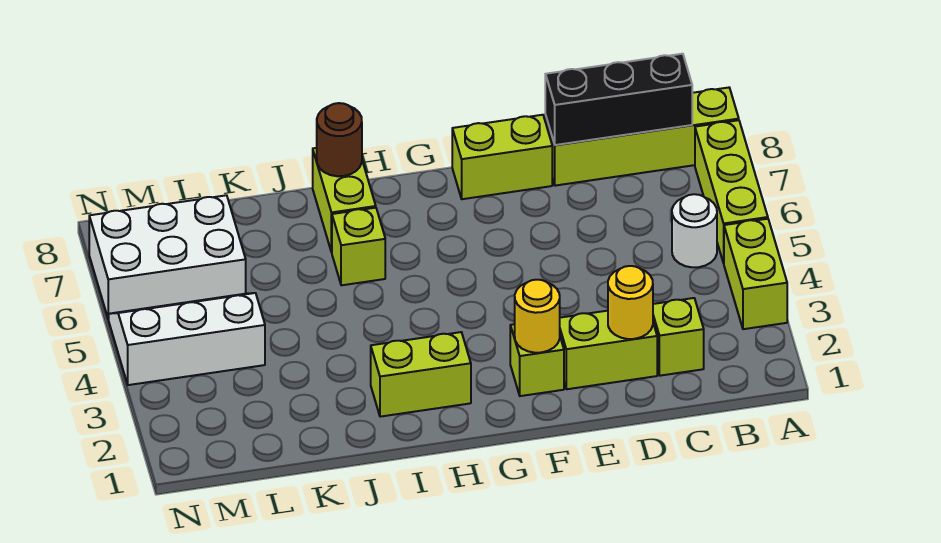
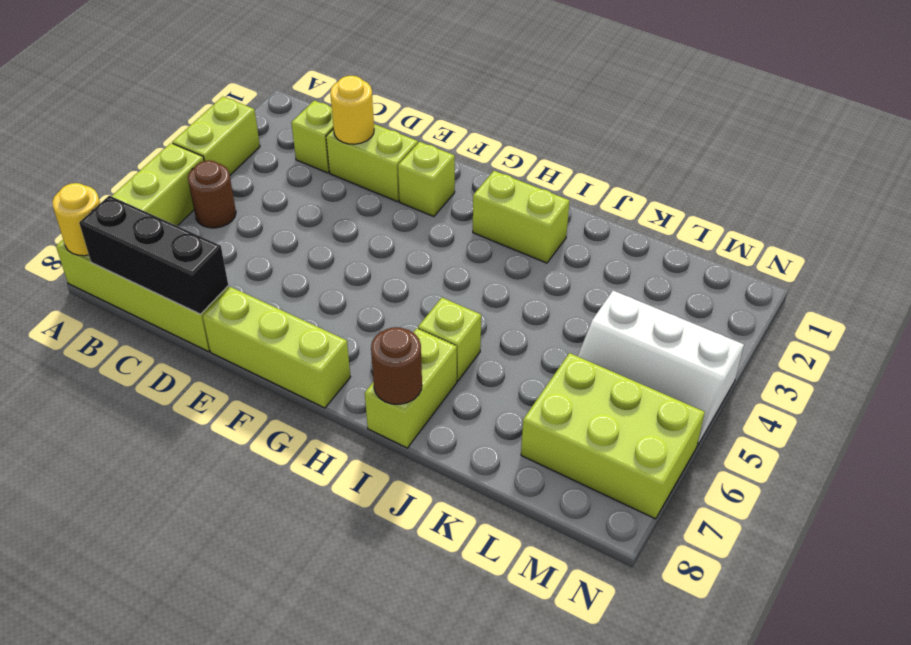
white 1x1 round brick [672,194,717,267] -> brown 1x1 round brick [188,161,236,228]
lime 1x2 brick [452,115,552,199] -> lime 1x3 brick [203,287,350,408]
yellow 1x1 round brick [515,280,560,353] -> yellow 1x1 round brick moved to [52,183,100,256]
white 2x3 brick [89,195,246,319] -> lime 2x3 brick [521,353,705,519]

